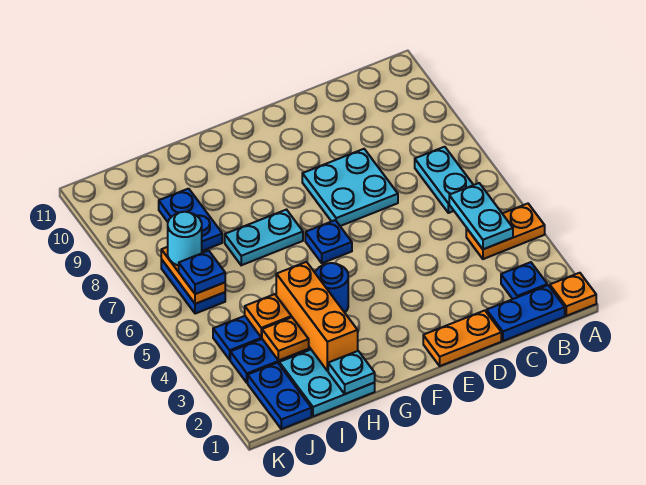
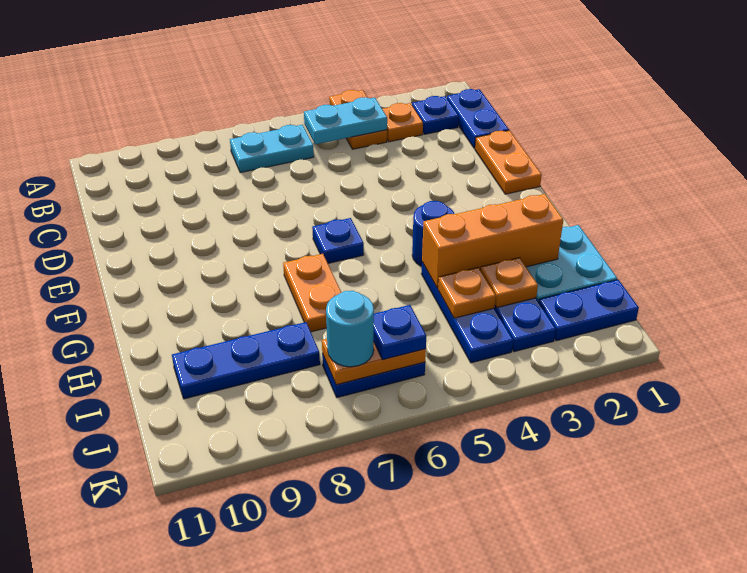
orange 1x1 plate [550,273,596,316] -> orange 1x1 plate moved to [382,103,423,142]
cyan 2x2 plate [302,149,398,226] -> none
cyan 1x2 plate [225,210,303,265] -> orange 1x2 plate [283,254,341,332]
cyan 1x1 plate [328,351,375,394] -> none
blue 1x2 plate [159,189,222,251] -> blue 1x3 plate [172,322,320,399]

